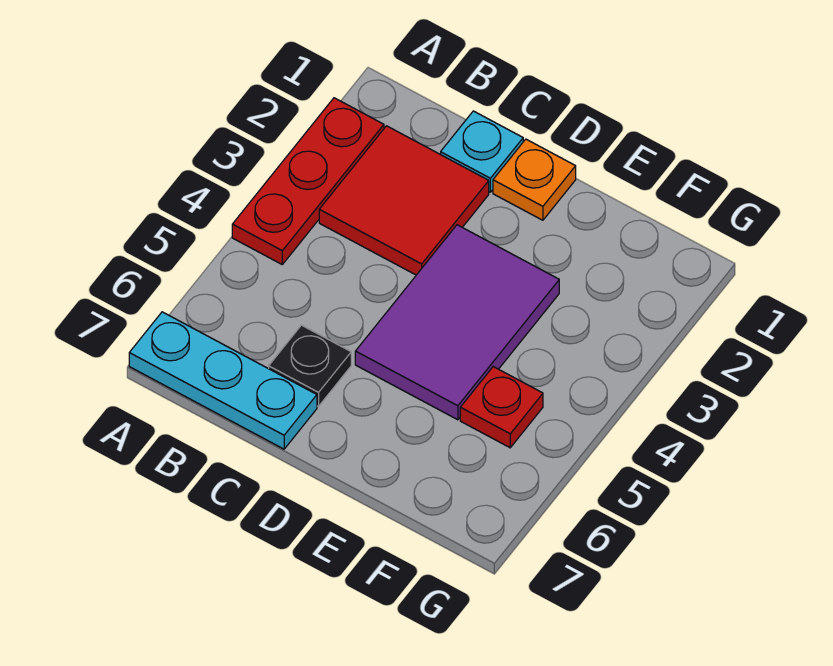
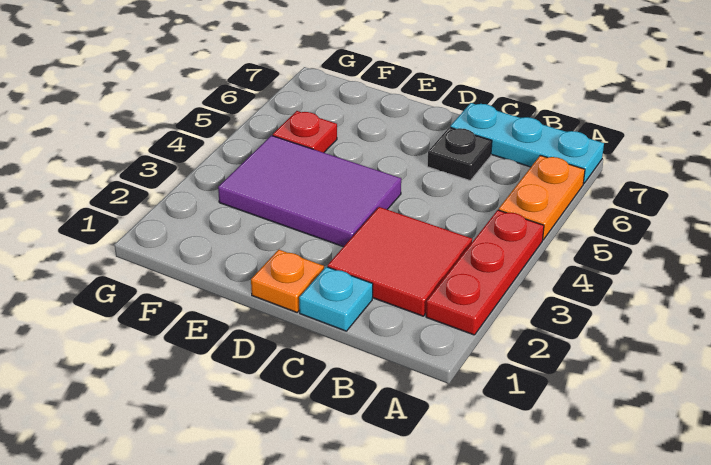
none -> orange 1x2 plate [499,155,585,240]
purple 2x3 tile [355,225,559,420] -> purple 2x3 tile turned to [218,135,401,247]

